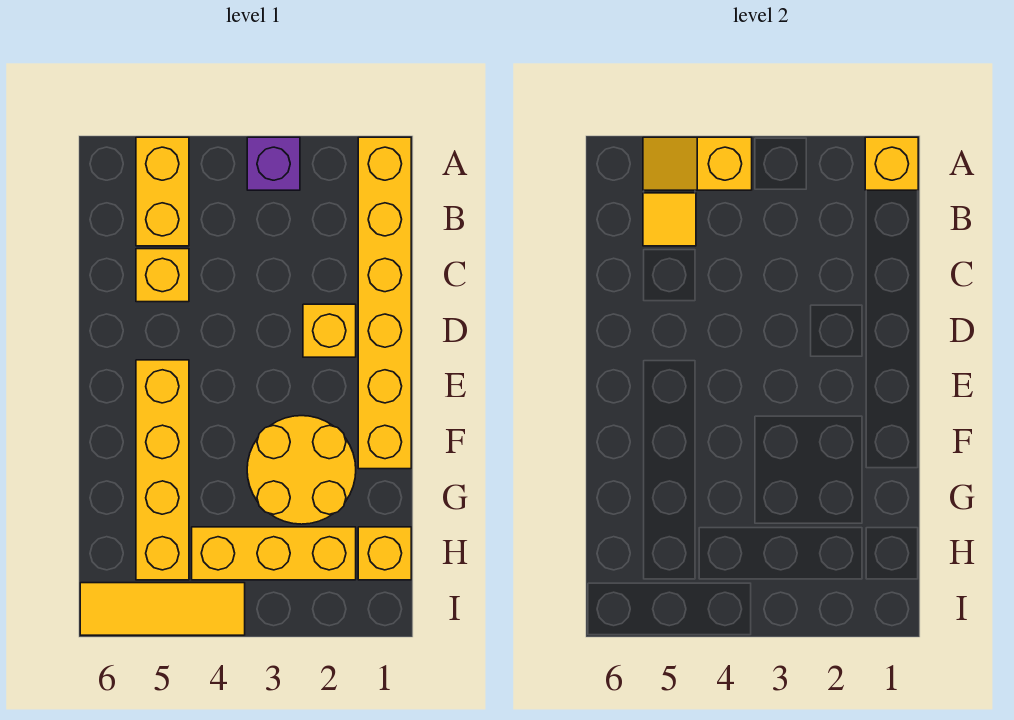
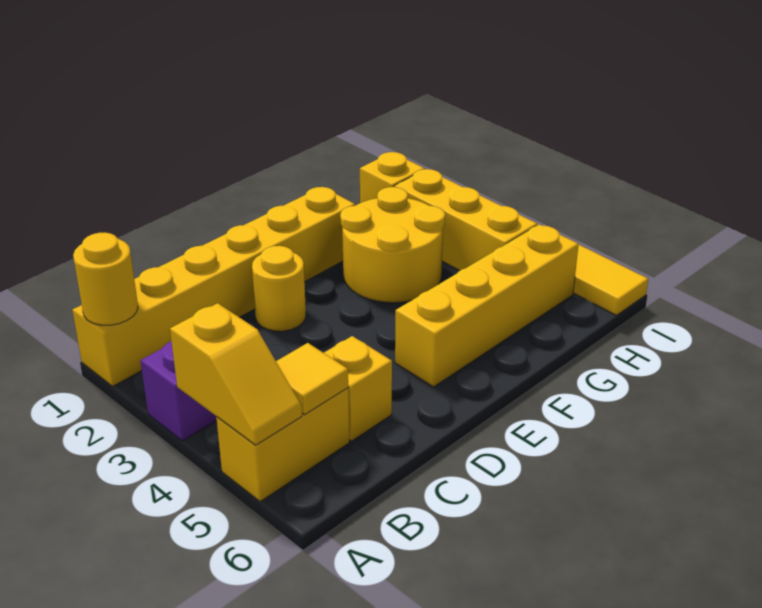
yellow 1x1 brick [865,137,918,190] -> yellow 1x1 round brick [73,232,138,325]
yellow 1x1 brick [303,304,356,357] -> yellow 1x1 round brick [252,246,306,331]

